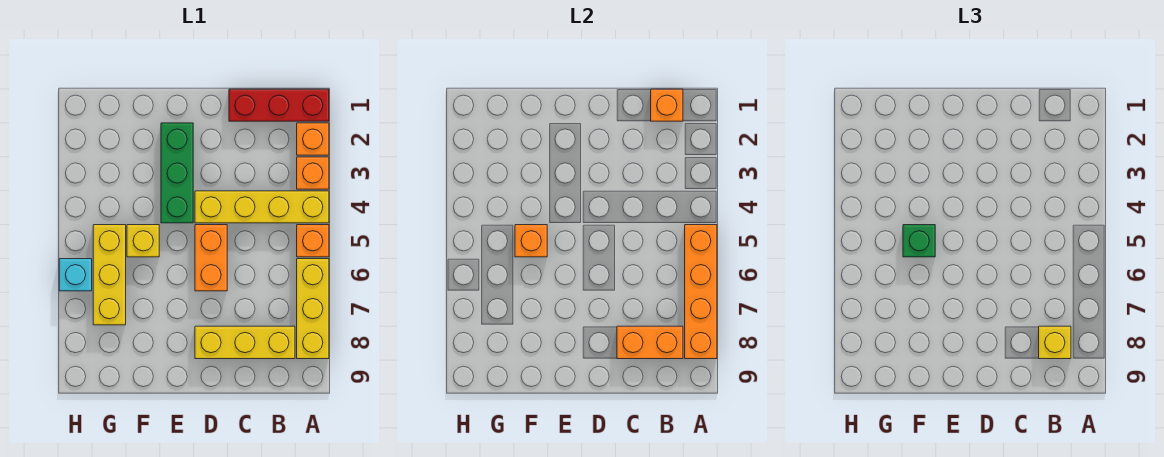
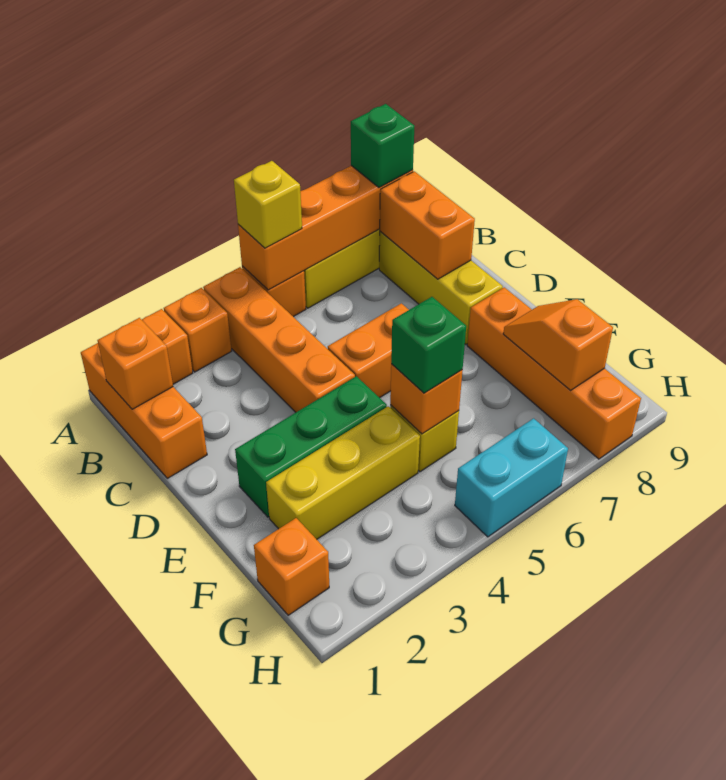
red 1x3 brick [229,89,329,121] -> orange 1x3 brick [81,343,207,478]
yellow 1x4 brick [195,191,329,223] -> orange 1x4 brick [203,267,355,412]
none -> green 1x1 brick [351,104,414,187]
yellow 1x1 brick [1039,326,1071,359] -> yellow 1x1 brick moved to [234,161,302,248]
none -> orange 1x4 brick [467,287,641,459]
none -> orange 1x2 slope [503,299,613,391]
none -> orange 1x1 brick [254,518,329,615]
yellow 1x3 brick [93,225,126,325] -> yellow 1x3 brick moved to [266,406,420,539]
cyan 1x1 brick [59,259,92,291] -> cyan 1x2 brick [455,418,568,537]

